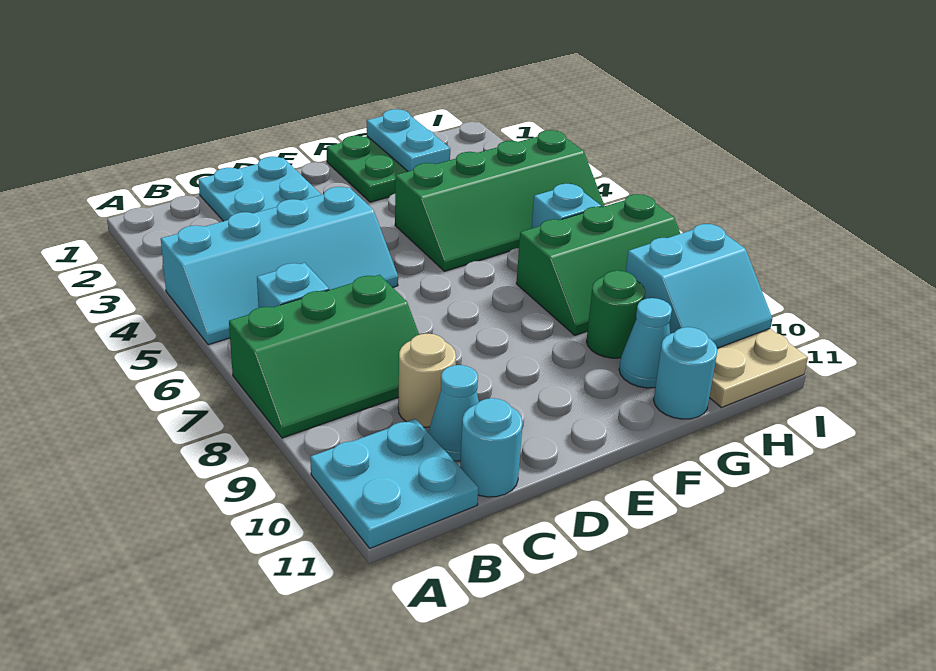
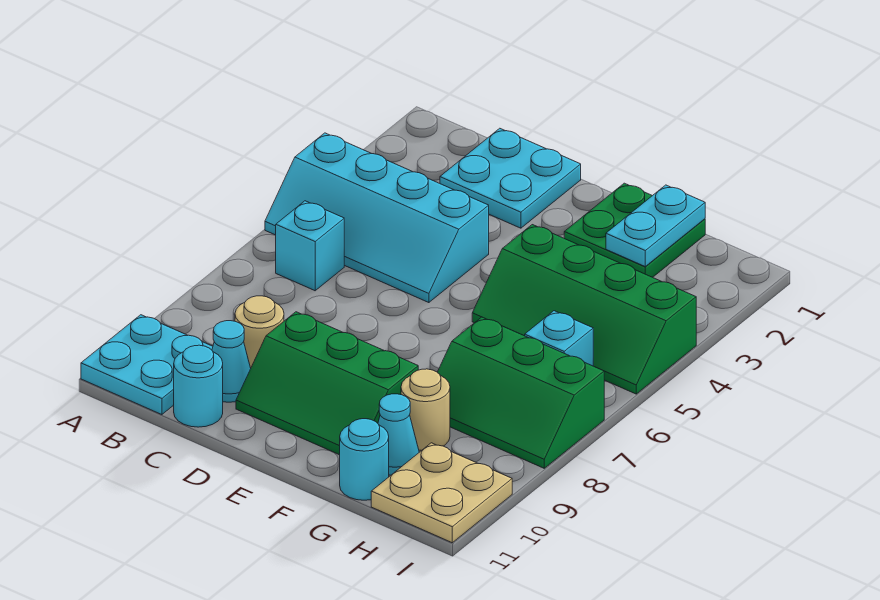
green 2x3 slope [229,275,419,438] -> green 2x3 slope moved to [236,312,418,455]
green 1x1 round brick [587,271,645,358] -> tan 1x1 round brick [401,369,450,451]
cyan 2x2 slope [626,224,772,348] -> none

